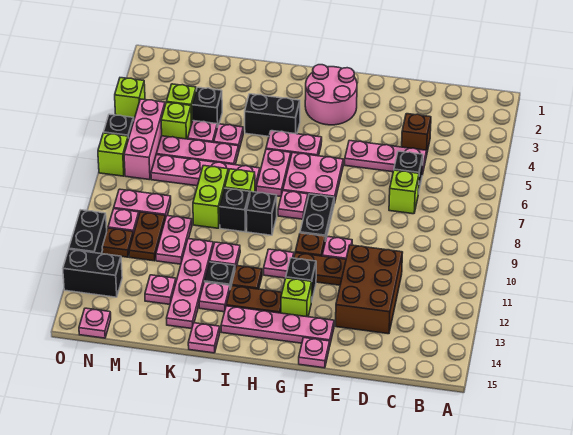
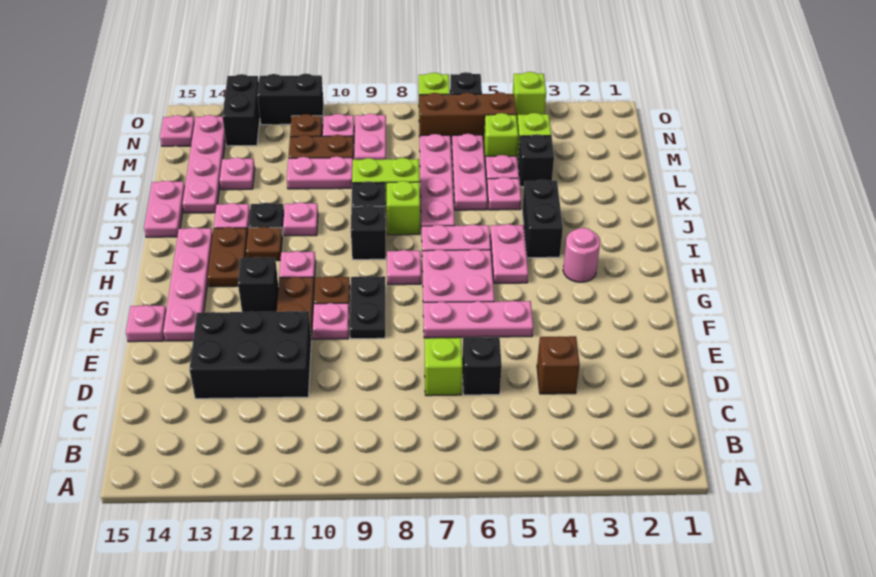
pink 1x3 plate [345,141,426,174] -> pink 1x3 plate turned to [423,301,533,338]
brown 2x3 brick [336,245,403,334] -> black 2x3 brick [189,311,311,399]
pink 2x2 round brick [305,65,357,125] -> pink 1x1 round brick [563,228,600,282]
black 1x2 plate [300,194,334,241] -> black 1x2 plate turned to [350,276,386,339]
lime 1x1 brick [281,278,312,317] -> none
pink 1x1 plate [188,323,220,353] -> pink 1x2 plate [144,181,185,237]
pink 1x4 plate [167,239,213,329] -> pink 1x4 plate turned to [183,115,226,213]
pink 1x3 brick [124,99,165,180] -> brown 1x3 brick [419,92,516,144]

